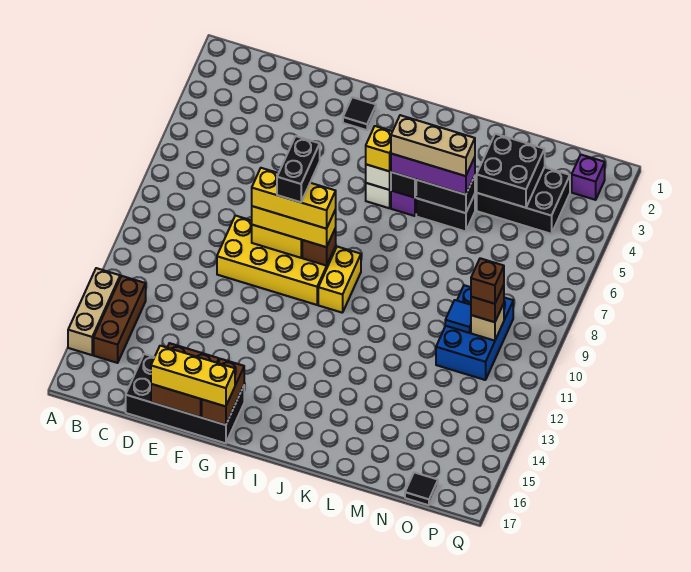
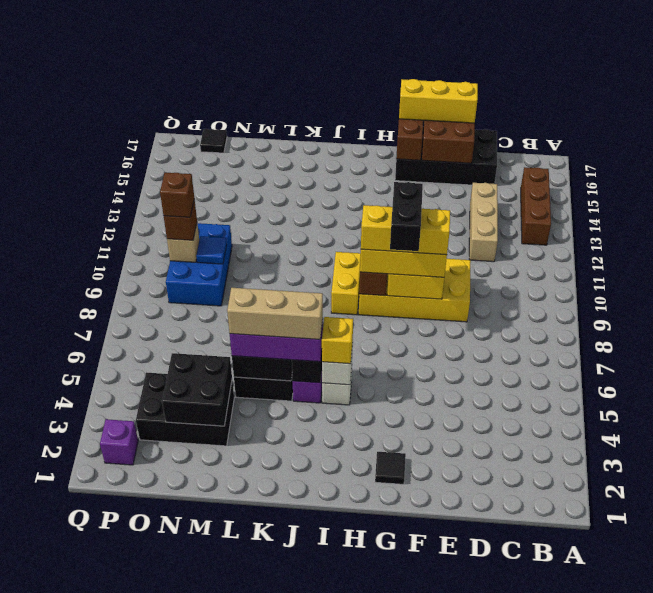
tan 1x3 brick [68,268,120,355] -> tan 1x3 brick moved to [469,183,498,262]

